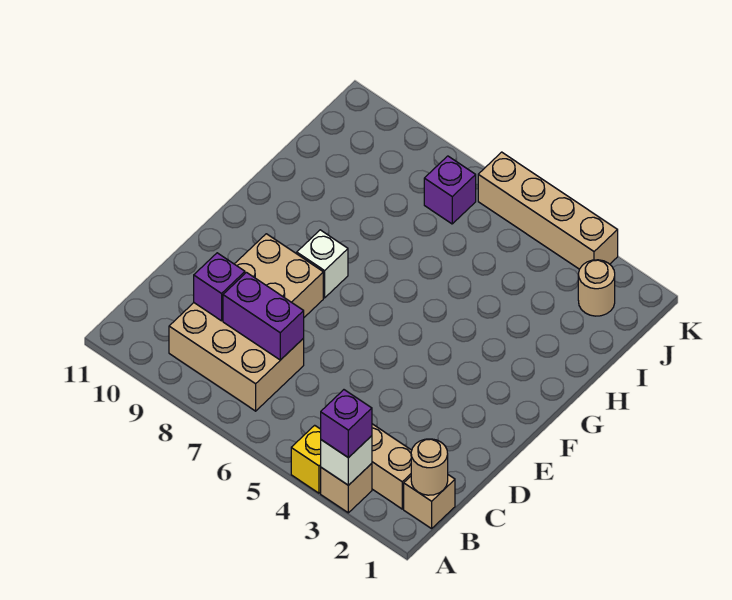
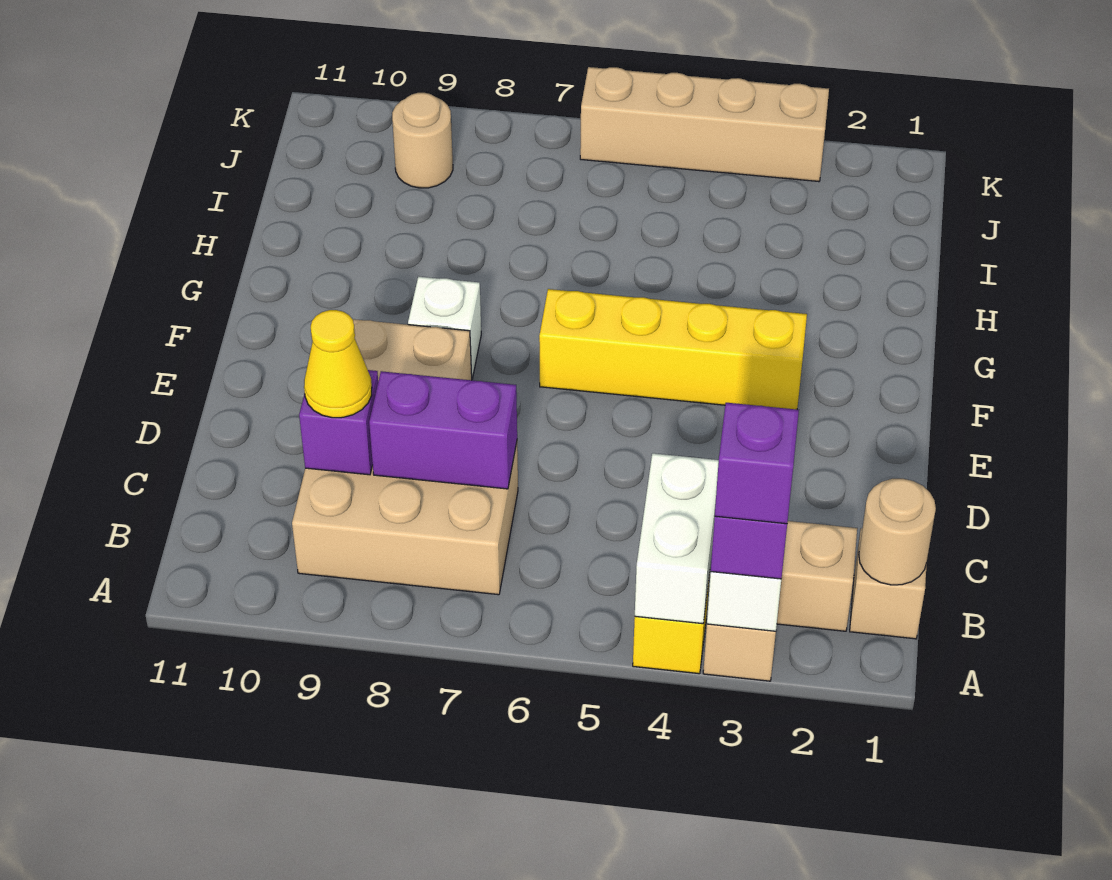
none -> white 1x2 brick [635,453,719,624]
none -> yellow 1x1 cone [304,310,372,418]
none -> yellow 1x4 brick [539,289,807,410]
tan 1x1 round brick [578,260,615,316] -> tan 1x1 round brick moved to [392,93,453,188]
purple 1x1 brick [424,156,476,224] -> purple 1x1 brick moved to [715,403,799,524]

